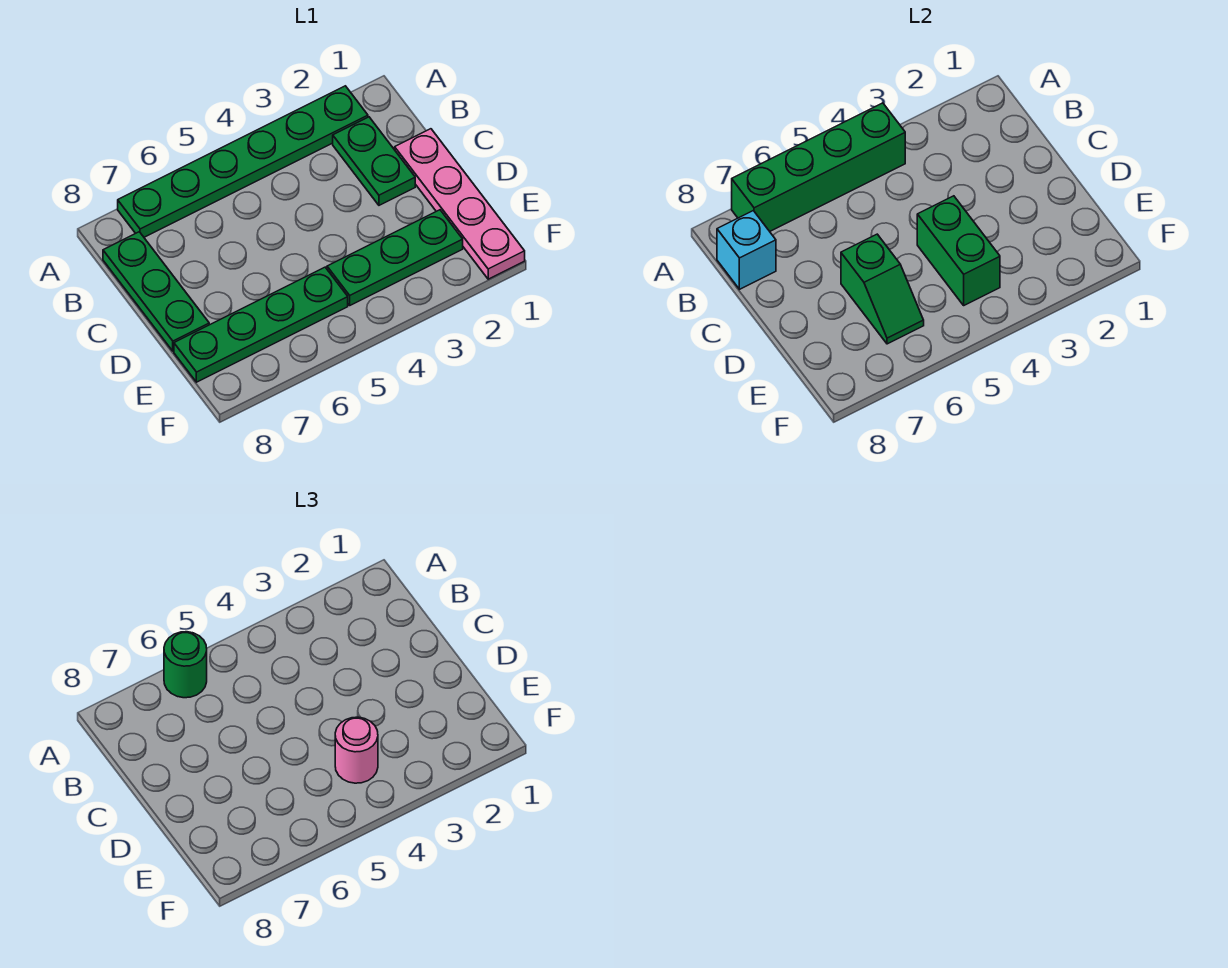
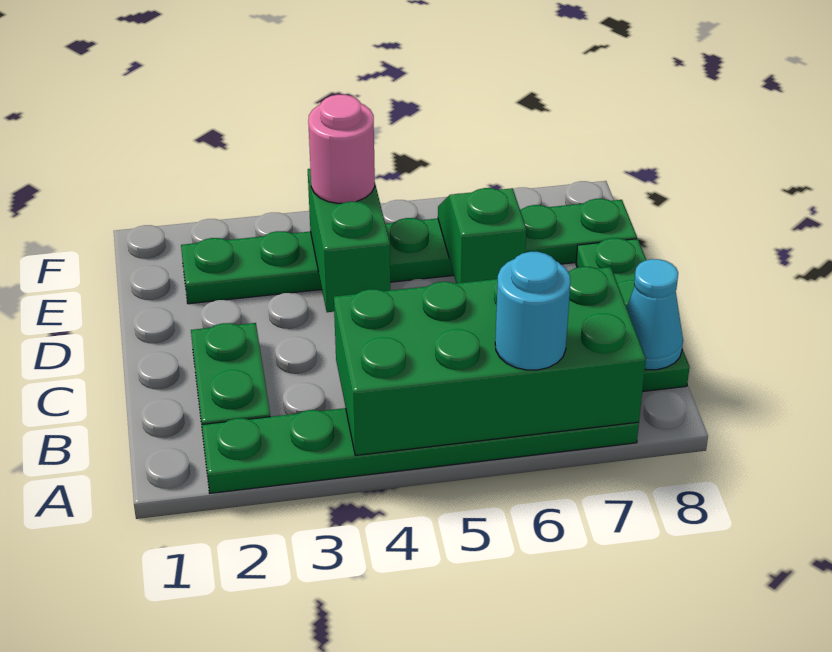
green 1x4 brick [732,103,905,231] -> green 2x4 brick [334,267,646,455]
green 1x1 round brick [164,632,207,698] -> cyan 1x1 round brick [495,252,570,370]
cyan 1x1 brick [717,211,776,289] -> cyan 1x1 cone [627,259,683,370]
pink 1x4 plate [395,129,525,279] -> none

